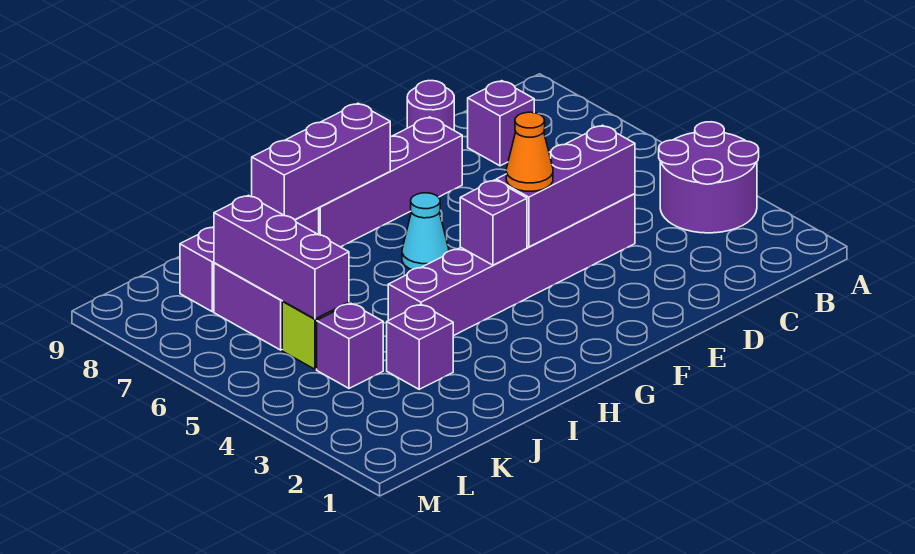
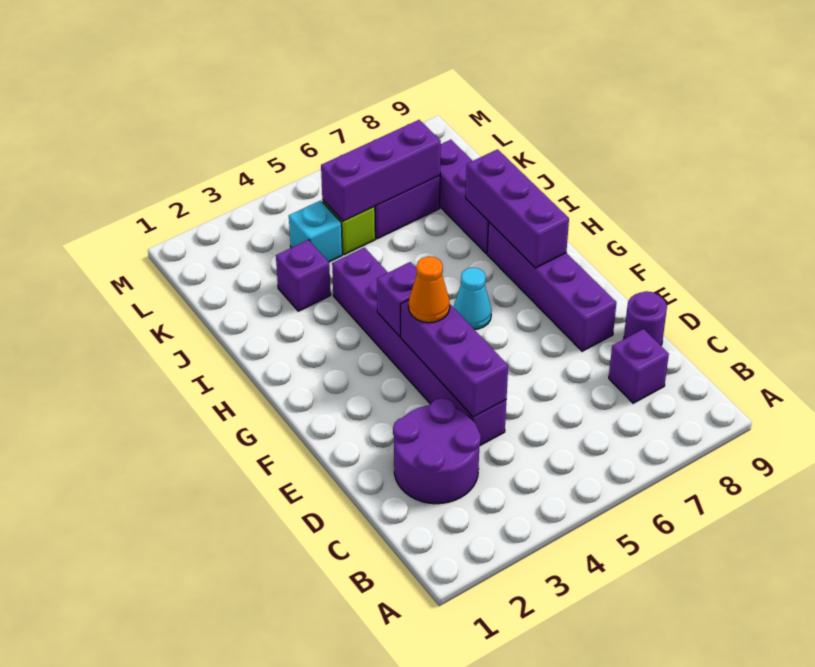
purple 2x2 round brick [659,122,759,233] -> purple 2x2 round brick moved to [393,398,481,504]
purple 1x1 brick [317,303,383,388] -> cyan 1x1 brick [289,200,342,262]

